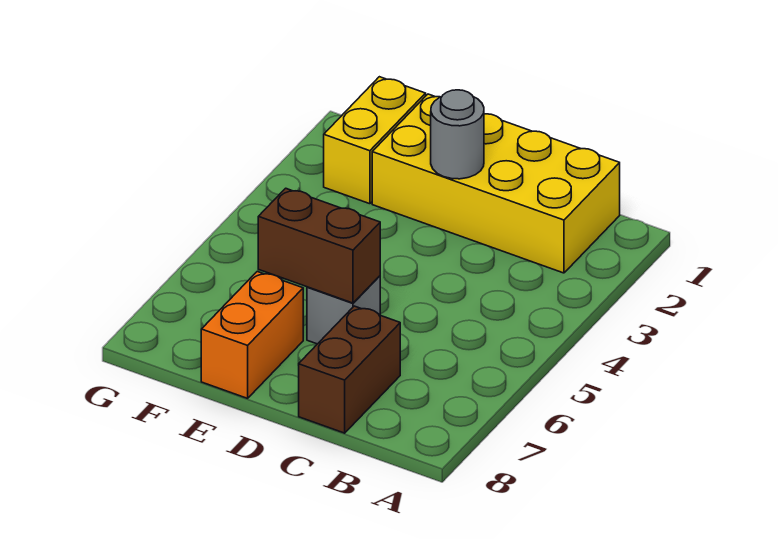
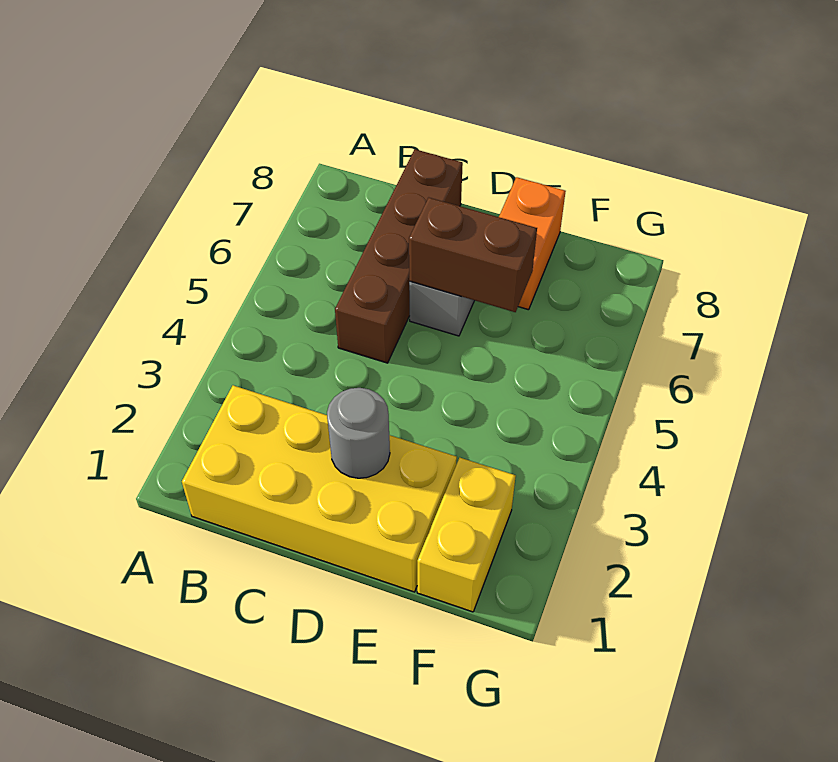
brown 1x2 brick [299,306,400,433] -> brown 1x4 brick [335,149,463,363]

